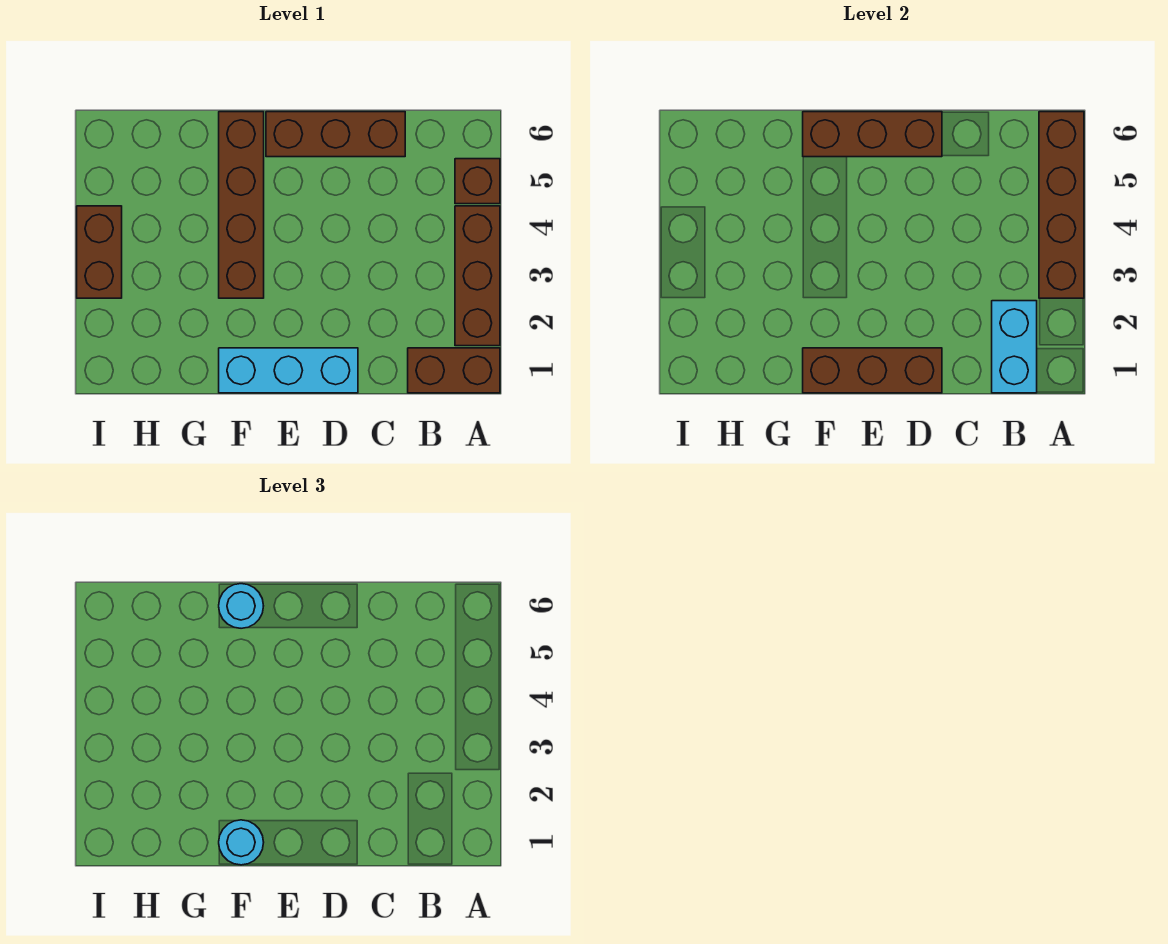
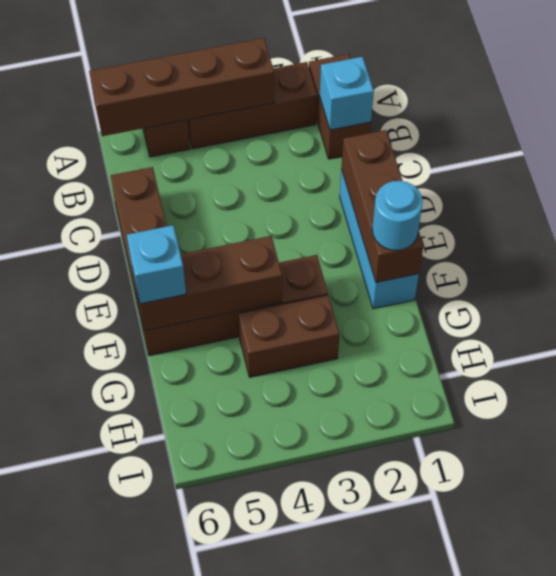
cyan 1x2 brick [992,301,1037,393] -> cyan 1x1 brick [320,57,374,130]
brown 1x3 brick [803,112,942,157] -> brown 1x3 brick turned to [132,236,282,331]
cyan 1x1 round brick [219,584,263,628] -> cyan 1x1 brick [127,225,186,304]
brown 1x2 brick [77,206,122,298] -> brown 1x2 brick moved to [239,295,340,377]

